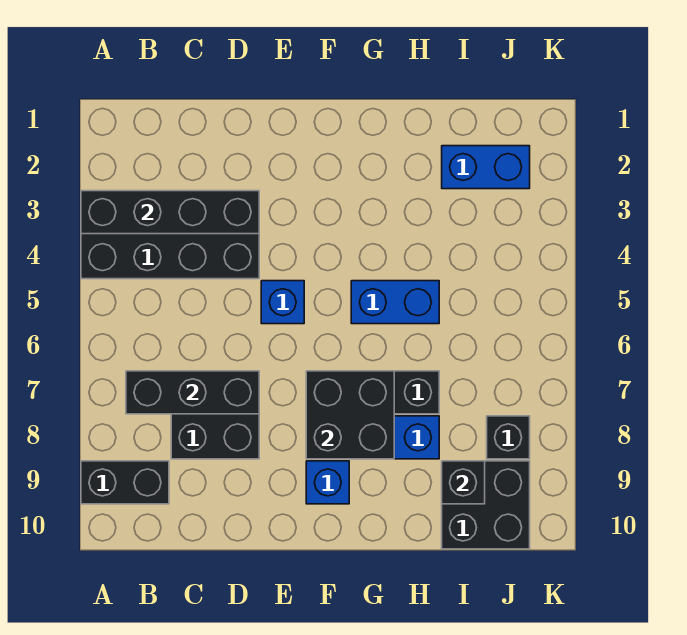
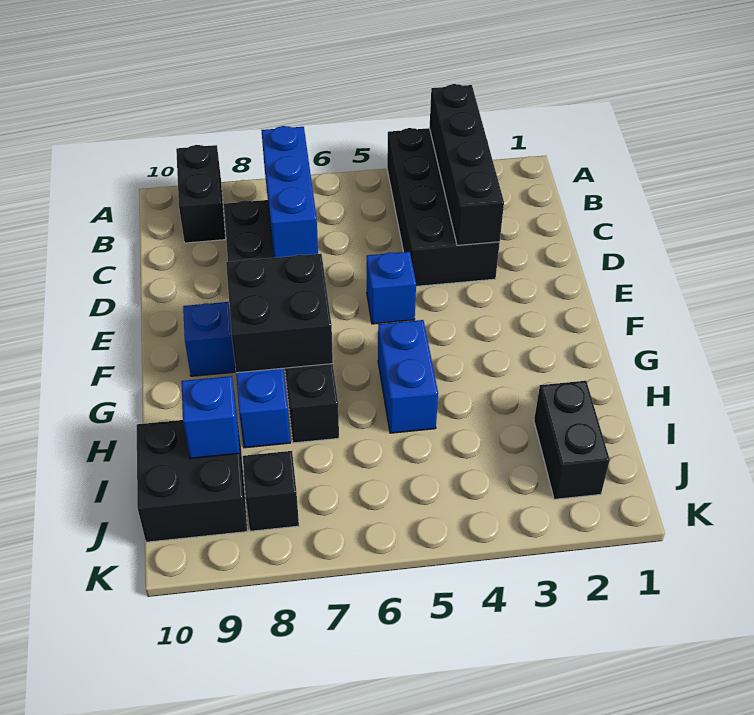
black 1x3 brick [126,371,259,414] -> blue 1x3 brick [261,126,318,258]
blue 1x2 brick [442,146,530,189] -> black 1x2 brick [534,381,610,499]
black 1x1 brick [442,461,485,504] -> blue 1x1 brick [181,376,240,458]

